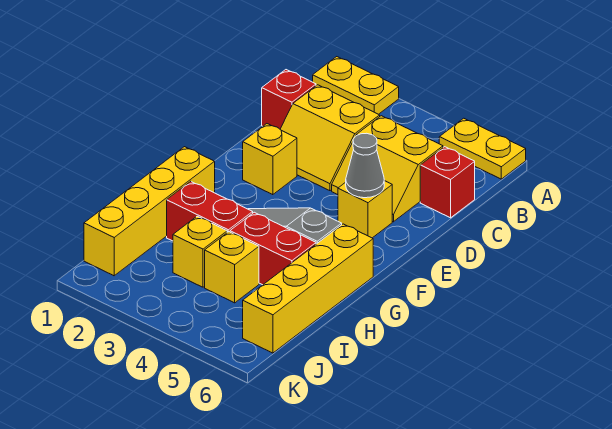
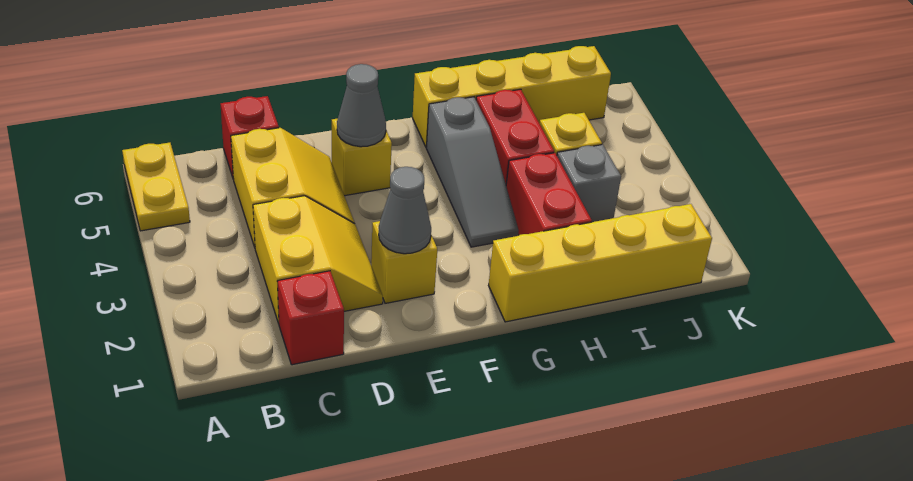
yellow 1x2 plate [313,57,399,114] -> none
none -> grey 1x1 cone [379,167,431,254]
yellow 1x1 brick [173,216,227,287] -> grey 1x1 brick [557,145,621,222]

